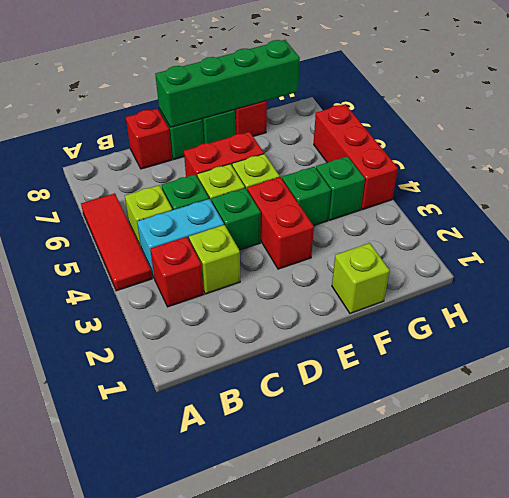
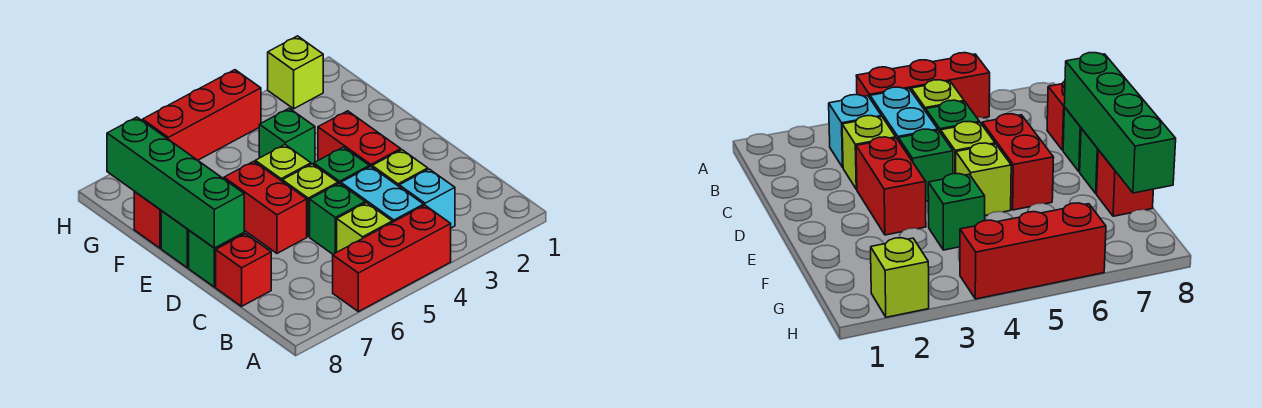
red 1x3 tile [81,193,152,291] -> red 1x3 brick [333,205,451,312]
red 1x1 brick [150,237,203,307] -> cyan 1x1 brick [399,169,455,228]
red 1x2 brick [247,177,314,269] -> red 1x2 brick turned to [318,111,401,167]
lime 1x1 brick [332,243,390,313] -> lime 1x1 brick moved to [268,36,323,109]
green 1x1 brick [316,156,365,220] -> none

